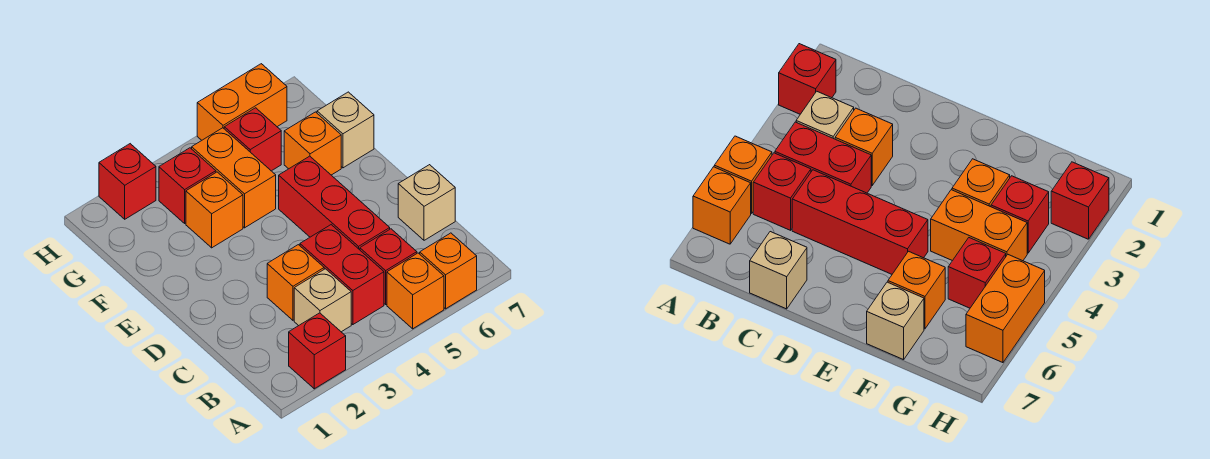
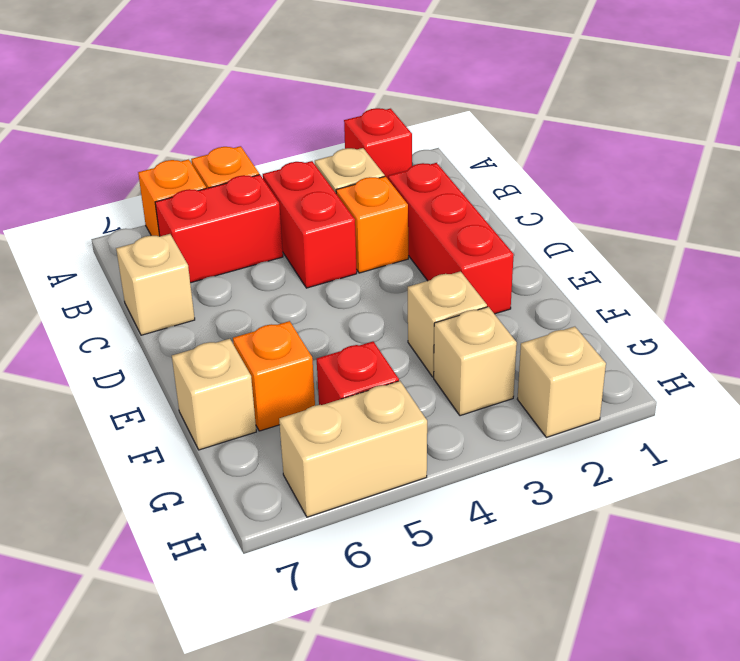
red 1x1 brick [360,229,417,304] -> red 1x2 brick [155,175,283,283]
red 1x3 brick [279,156,390,250] -> red 1x3 brick moved to [388,163,514,314]
orange 1x1 brick [186,172,243,248] -> tan 1x1 brick [408,271,487,377]
orange 1x2 brick [192,128,276,228] -> none
red 1x1 brick [159,148,216,223] -> tan 1x1 brick [434,307,517,416]
red 1x1 brick [99,144,156,219] -> tan 1x1 brick [517,327,606,437]
orange 1x2 brick [197,64,287,140] -> tan 1x2 brick [279,381,427,517]

